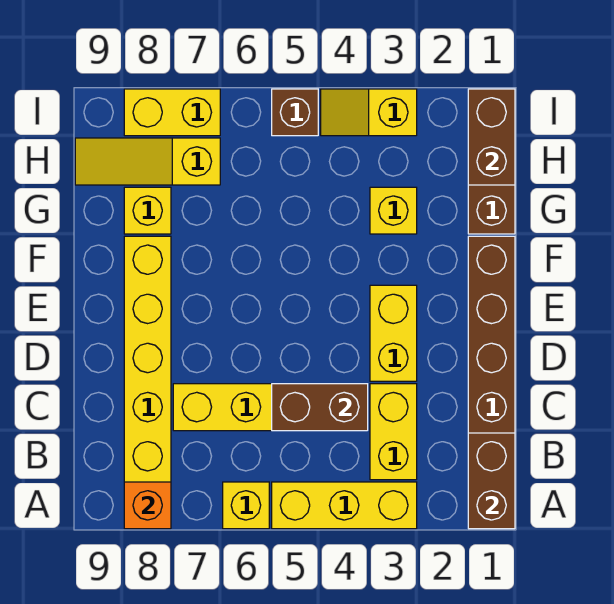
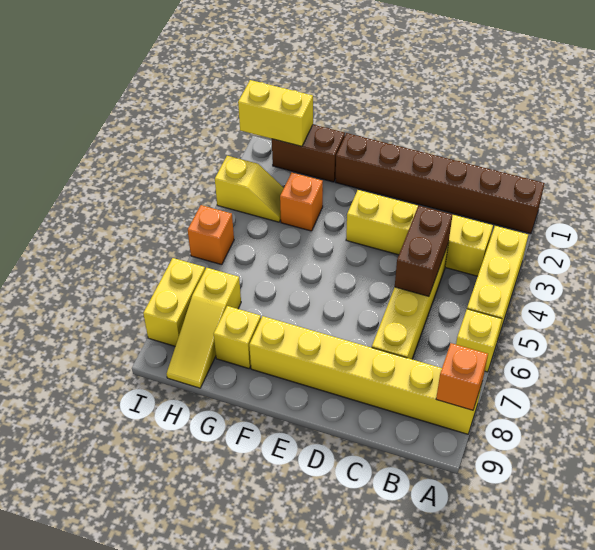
brown 1x2 brick [468,433,515,529] -> none
yellow 1x1 brick [370,187,417,234] -> orange 1x1 brick [280,173,323,231]
brown 1x2 brick [468,89,515,185] -> yellow 1x2 brick [238,80,313,146]
yellow 1x2 slope [321,89,417,136] -> yellow 1x2 slope turned to [215,156,284,222]
brown 1x1 brick [272,89,318,136] -> orange 1x1 brick [188,205,234,265]

